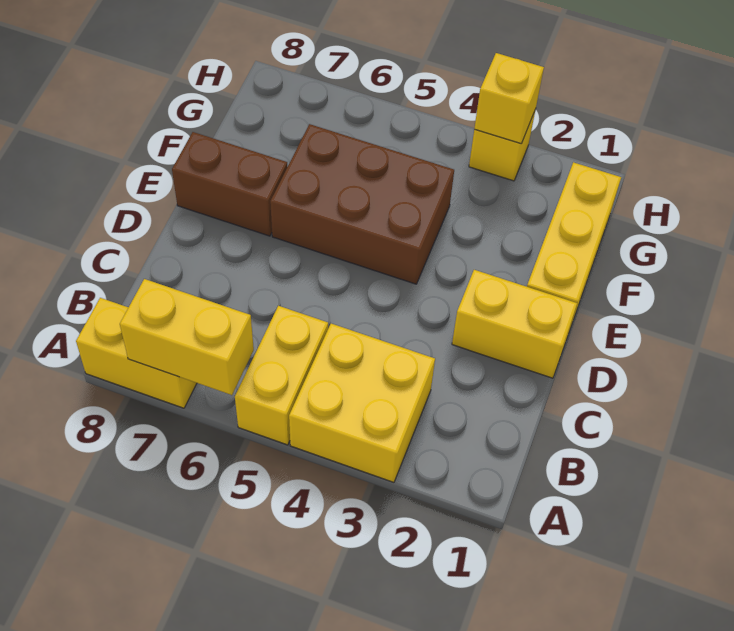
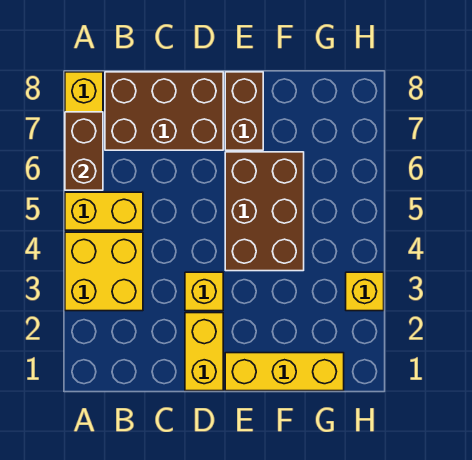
yellow 1x2 brick [120,279,254,395] -> brown 1x2 brick [65,112,103,190]
none -> brown 2x3 brick [105,72,223,150]
yellow 1x1 brick [474,53,544,144] -> yellow 1x1 brick moved to [185,272,223,311]

